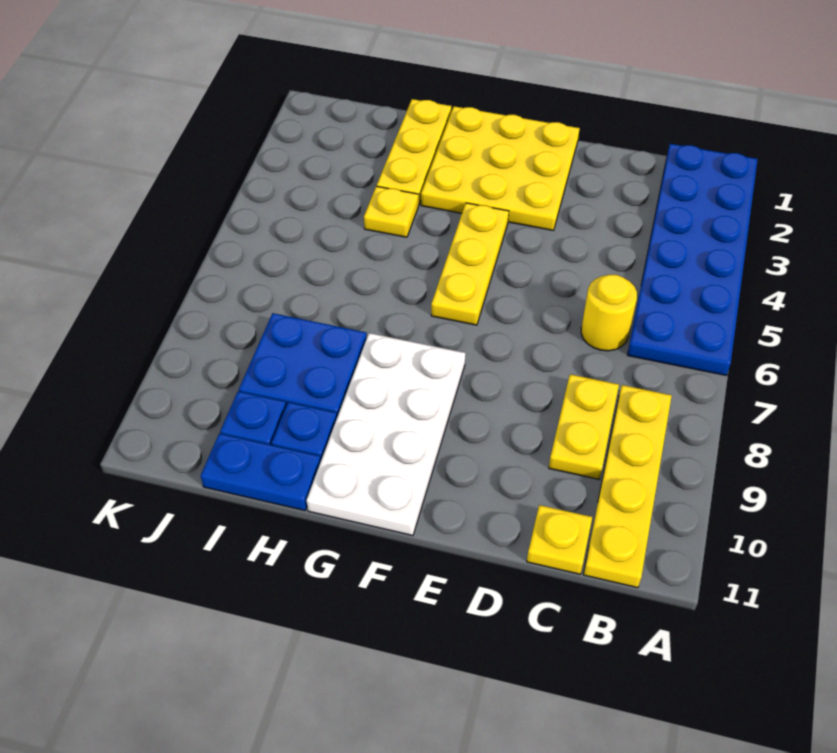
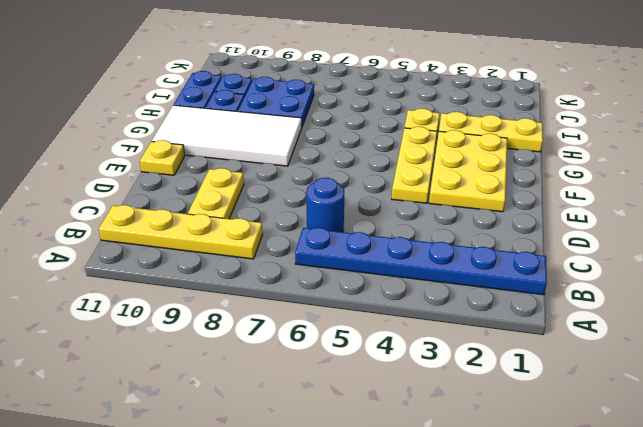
blue 2x6 plate [627,144,758,375] -> blue 1x6 plate [295,228,547,295]
yellow 1x1 round brick [581,275,637,351] -> blue 1x1 round brick [306,177,344,232]
yellow 1x2 plate [549,374,619,479] -> yellow 1x2 plate turned to [188,168,244,219]
yellow 1x1 plate [527,505,592,574] -> yellow 1x1 plate moved to [140,140,185,175]
yellow 3x3 plate [421,106,580,231] -> yellow 2x3 plate [429,130,507,212]
yellow 1x3 plate [431,203,509,325] -> yellow 1x3 plate turned to [392,127,437,203]
white 2x4 plate [307,333,465,536] -> white 2x4 tile [152,105,302,166]

